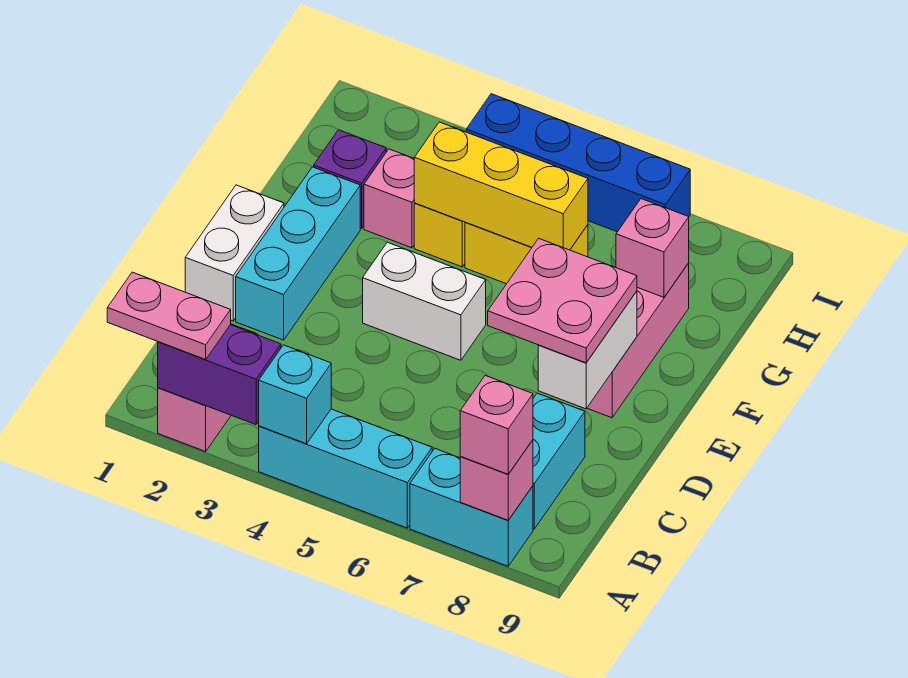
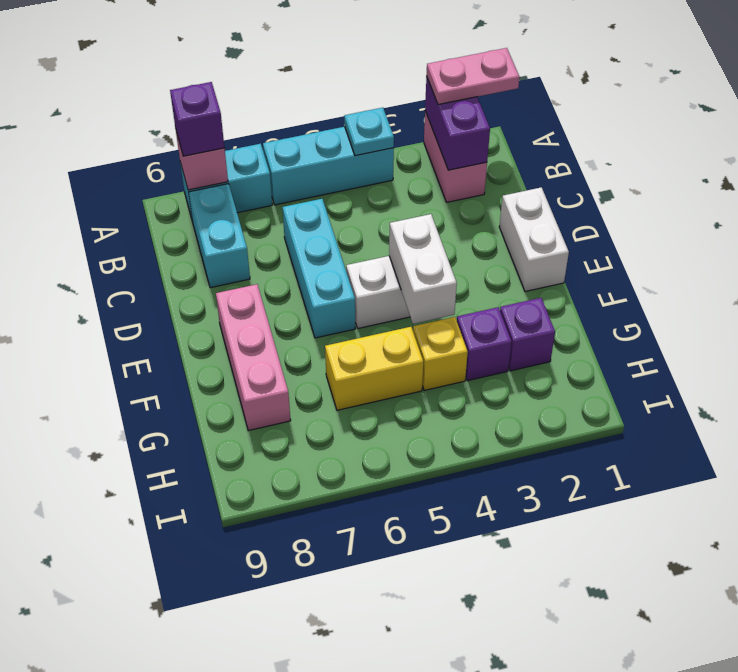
purple 1x2 brick [158,325,281,425] -> purple 1x2 brick turned to [425,76,490,170]
cyan 1x1 brick [259,345,331,444] -> cyan 1x1 plate [344,108,394,156]
pink 1x1 brick [460,376,533,474] -> purple 1x1 brick [170,82,224,156]
cyan 1x3 brick [236,167,360,340] -> cyan 1x3 brick moved to [282,199,355,338]
pink 2x2 plate [488,238,637,363] -> none
white 1x2 brick [538,291,637,409] -> white 1x2 brick moved to [389,214,457,324]
pink 1x1 brick [364,149,414,248] -> purple 1x1 brick [457,307,511,381]
yellow 1x3 brick [414,122,588,250] -> none
pink 1x1 brick [616,199,689,297] -> none
blue 1x4 brick [466,94,690,232] -> none

